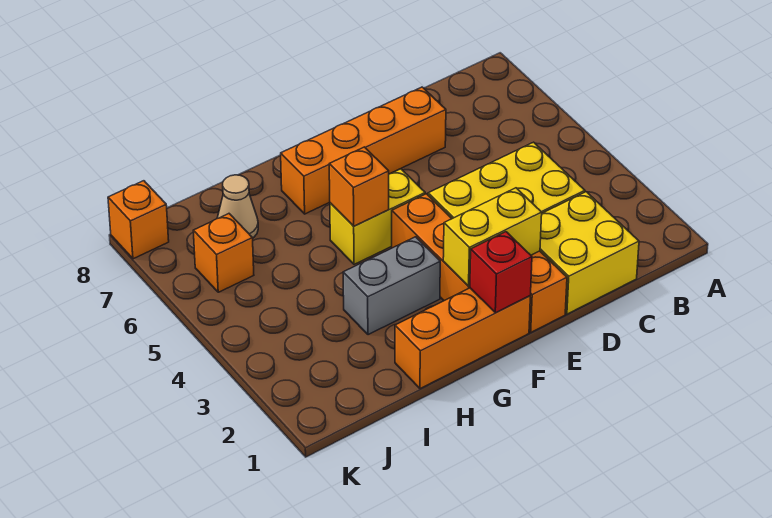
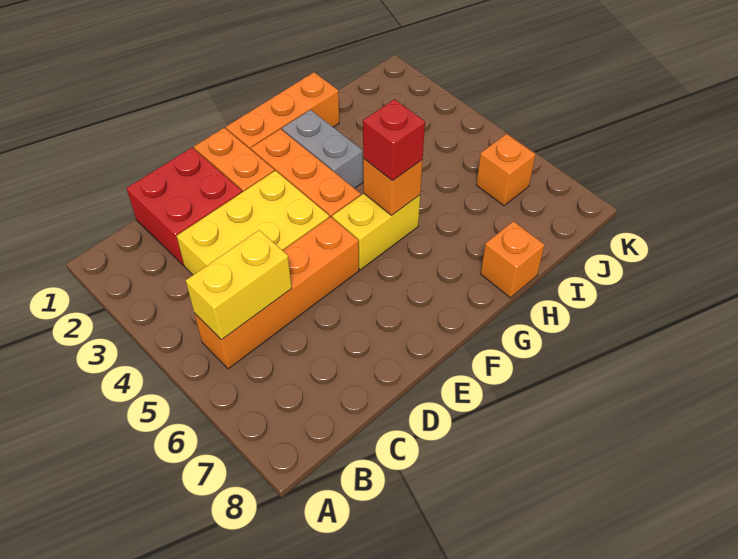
yellow 2x2 brick [540,192,639,314] -> red 2x2 brick [127,148,242,265]
orange 1x4 brick [281,87,446,214] -> orange 1x4 brick moved to [194,217,359,369]
yellow 1x2 brick [443,188,542,286] -> yellow 1x2 brick moved to [186,230,292,340]
red 1x1 brick [470,232,532,313] -> red 1x1 brick moved to [363,99,425,181]
grey 1x2 brick [343,237,440,335] -> grey 1x2 brick turned to [282,110,363,188]
tan 1x1 cone [217,175,258,238] -> none
orange 1x1 brick [108,181,169,259] -> orange 1x1 brick moved to [481,221,544,298]

